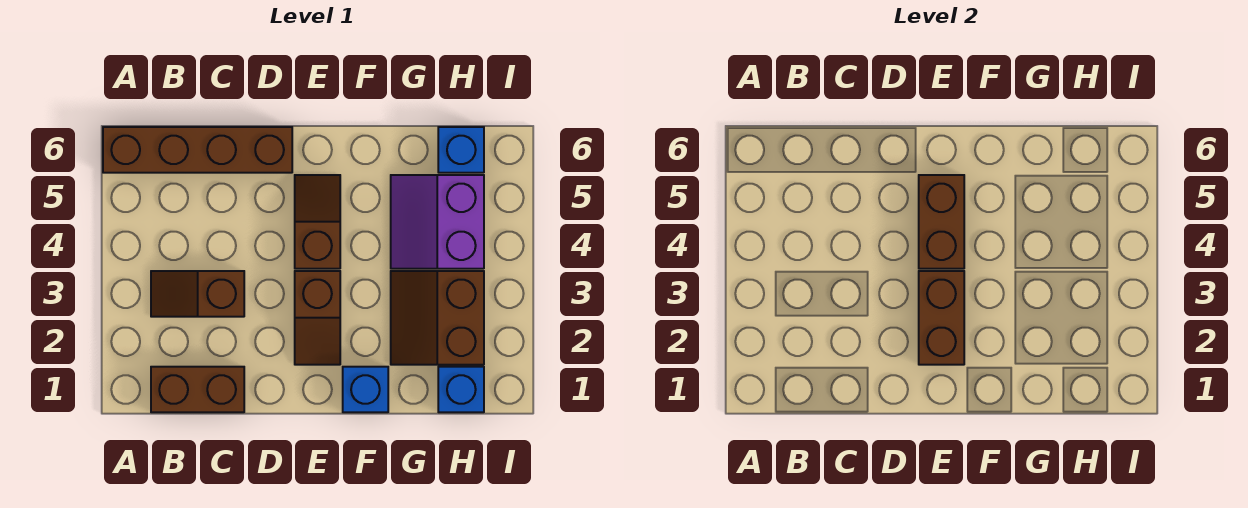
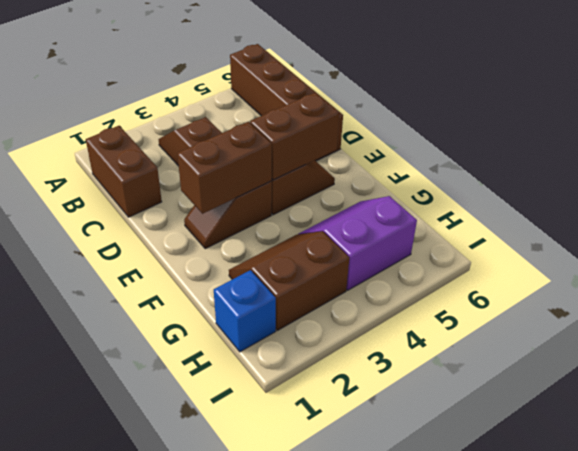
blue 1x1 brick [343,367,388,412] -> none
blue 1x1 brick [438,127,484,173] -> none

